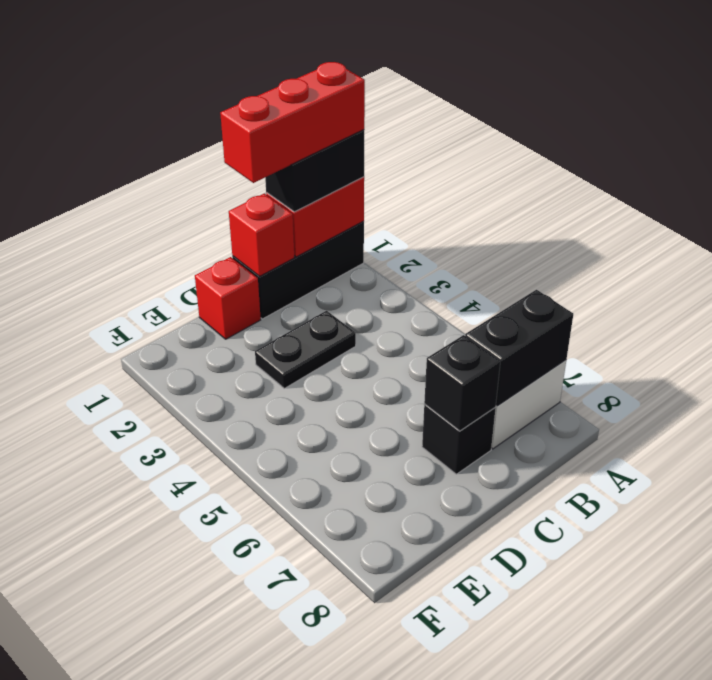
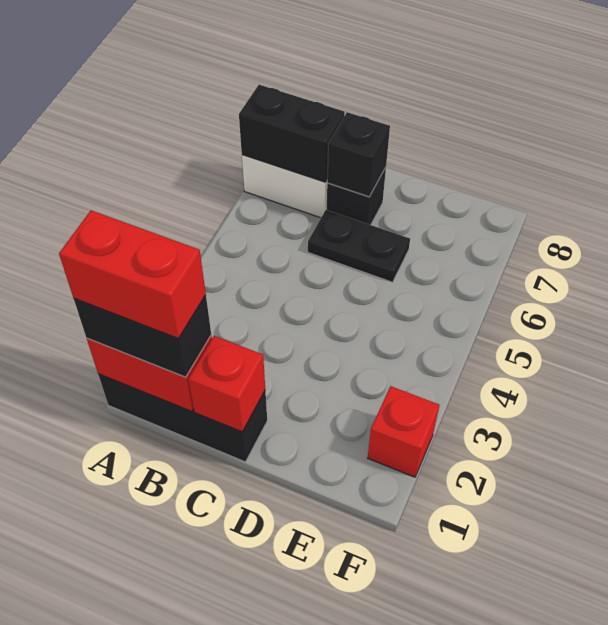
red 1x3 brick [220,62,365,183] -> red 1x2 brick [59,211,206,338]
black 1x2 plate [255,311,356,388] -> black 1x2 plate moved to [308,210,410,282]
red 1x1 brick [195,257,261,339] -> red 1x1 brick moved to [368,386,439,477]

